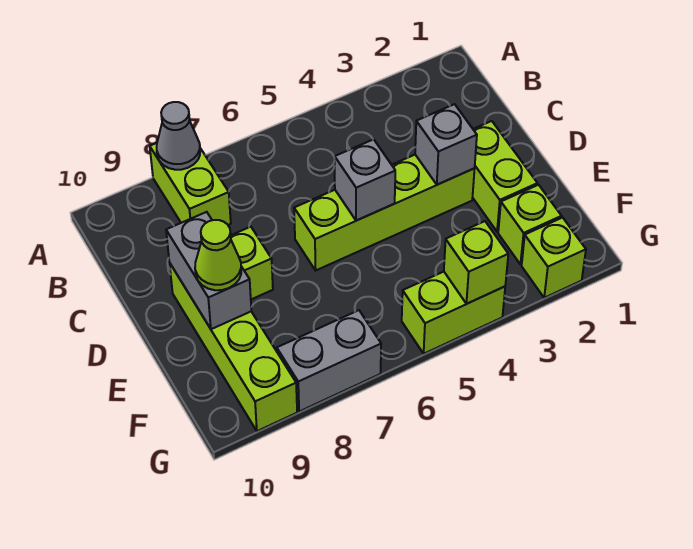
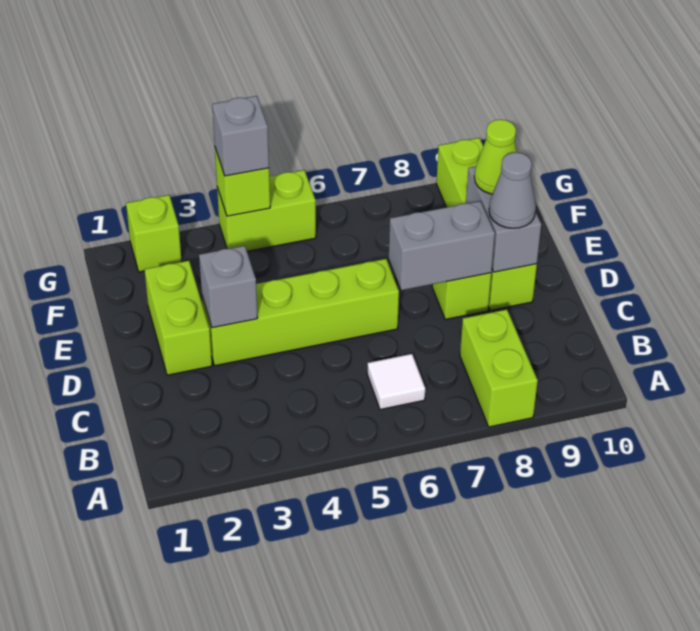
grey 1x1 cone [157,102,200,170] -> grey 1x1 cone moved to [489,152,536,228]
none -> white 1x1 tile [367,354,425,410]
grey 1x1 brick [335,139,395,221] -> grey 1x1 brick moved to [212,96,269,176]
lime 1x1 brick [498,185,561,264] -> none
grey 1x2 brick [277,310,381,412] -> grey 1x2 brick moved to [389,201,495,290]

